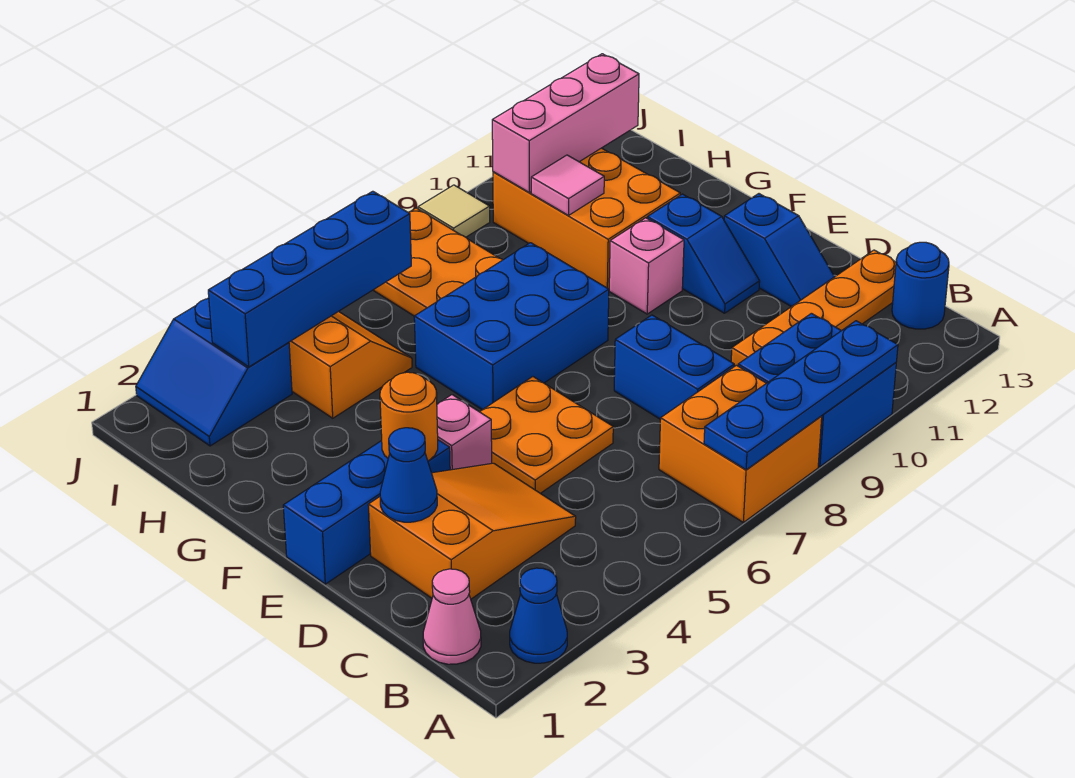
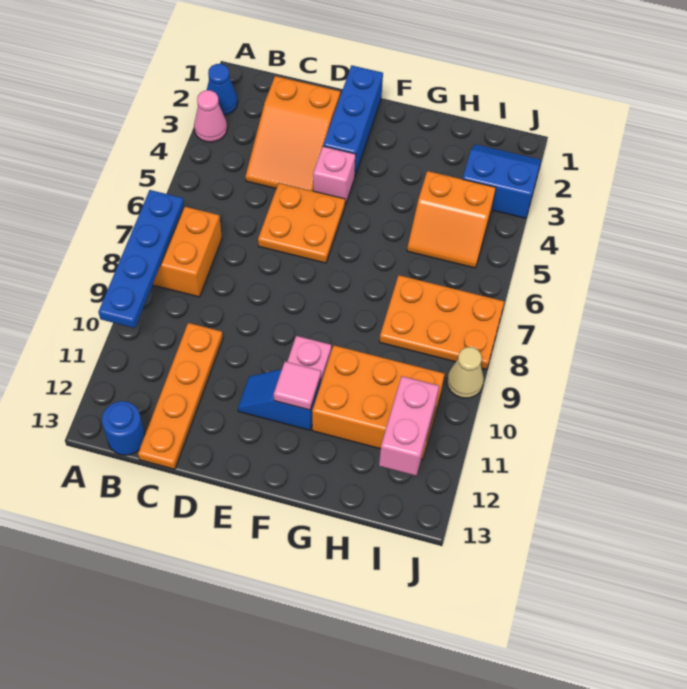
blue 2x2 brick [738,313,896,466] -> none
pink 1x1 cone [423,569,481,664] -> pink 1x1 cone moved to [194,90,227,142]
blue 1x2 brick [614,315,734,419] -> none
blue 1x1 cone [380,428,437,522] -> none
blue 1x2 slope [724,194,834,307] -> none
orange 1x1 round brick [380,372,438,461] -> none
blue 2x3 brick [414,243,609,410] -> none
pink 1x1 tile [531,155,604,215] -> pink 1x1 tile moved to [274,362,321,410]
blue 1x4 brick [208,191,411,367] -> none
pink 1x3 brick [492,54,639,193] -> pink 1x2 brick [379,376,439,476]
tan 1x1 tile [418,185,490,237] -> tan 1x1 cone [447,347,484,398]

